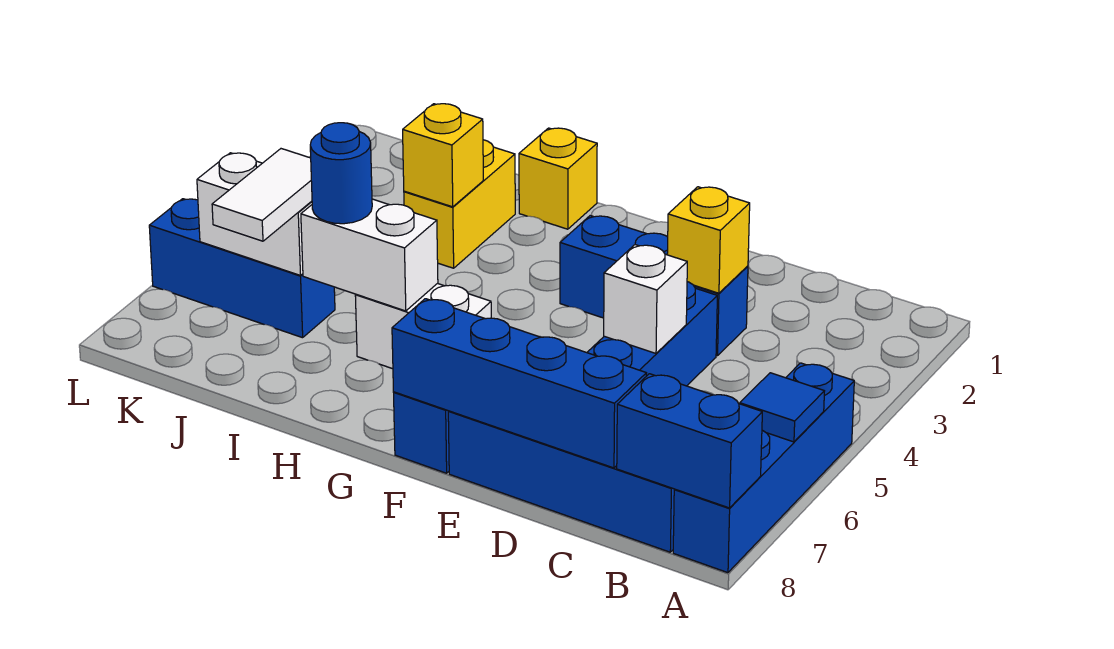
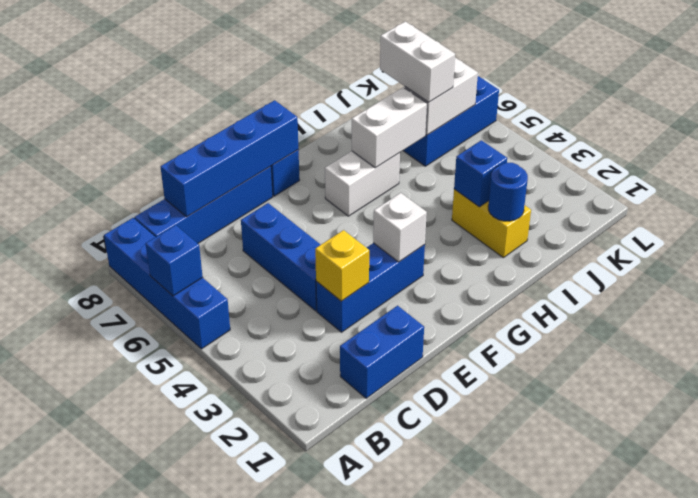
blue 1x1 tile [740,373,824,442] -> blue 1x1 brick [146,225,203,296]
blue 1x2 brick [617,374,762,508] -> blue 1x2 brick moved to [340,306,424,398]
white 1x1 brick [604,245,687,353] -> white 1x1 brick moved to [373,193,427,262]
yellow 1x1 brick [519,128,597,229] -> none
yellow 1x1 brick [403,104,483,207] -> blue 1x1 brick [454,140,507,207]
blue 1x1 round brick [310,123,372,224] -> blue 1x1 round brick moved to [488,163,528,221]
white 1x2 tile [212,149,312,241] -> white 1x2 brick [380,21,455,102]

